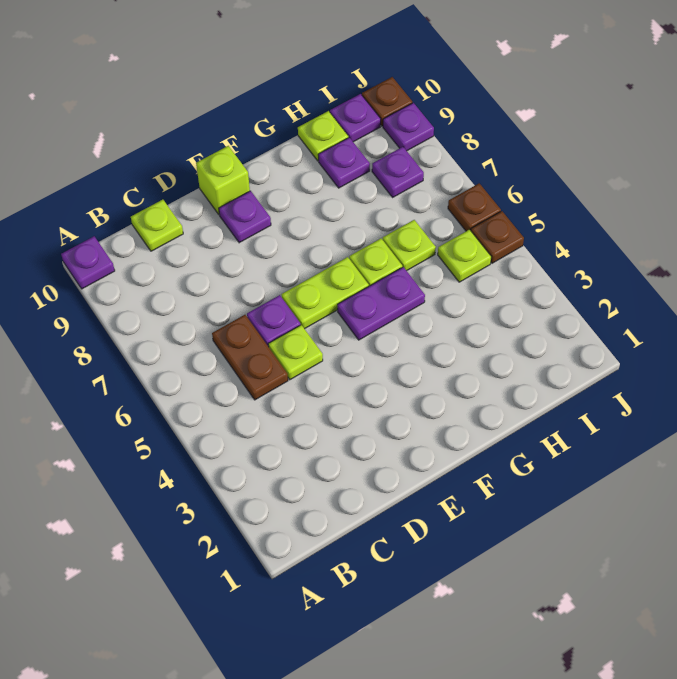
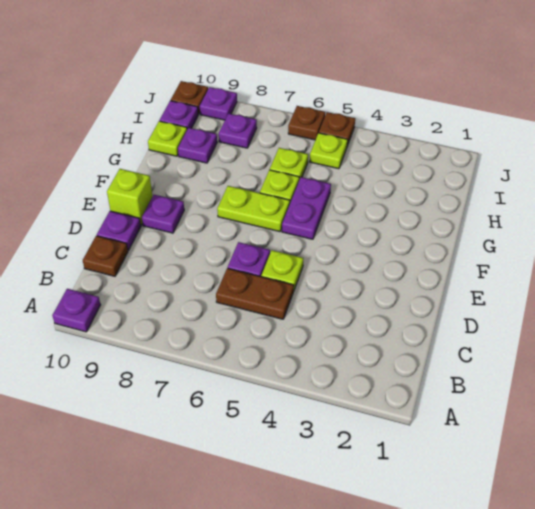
lime 1x1 plate [131,200,183,251] -> brown 1x1 plate [83,236,128,276]
none -> purple 1x1 plate [97,211,141,250]
lime 1x2 plate [282,257,369,329] -> lime 1x2 plate turned to [217,186,290,232]

